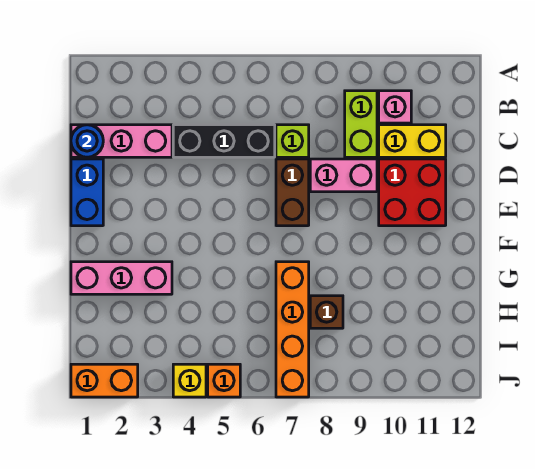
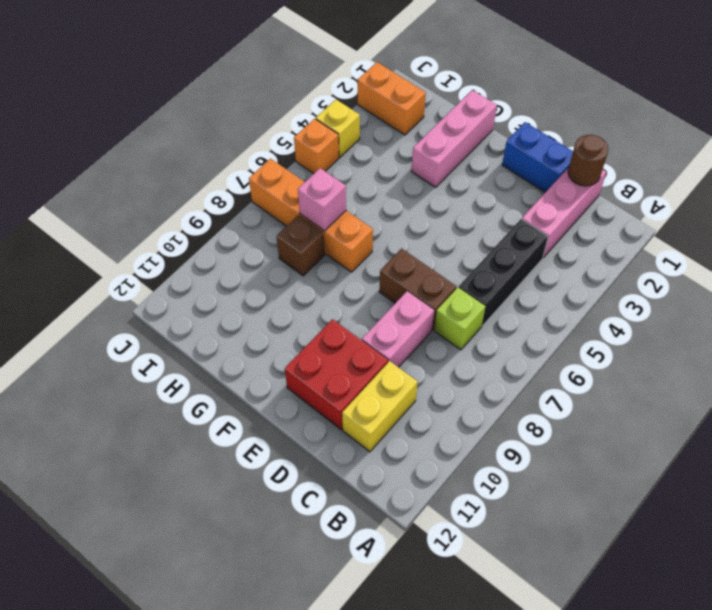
lime 1x2 brick [345,91,377,157] -> none
pink 1x1 brick [379,91,411,123] -> pink 1x1 brick moved to [298,168,346,231]
blue 1x1 round brick [71,125,103,157] -> brown 1x1 round brick [568,135,608,186]
orange 1x2 brick [71,364,138,397] -> orange 1x2 brick turned to [358,62,426,135]

